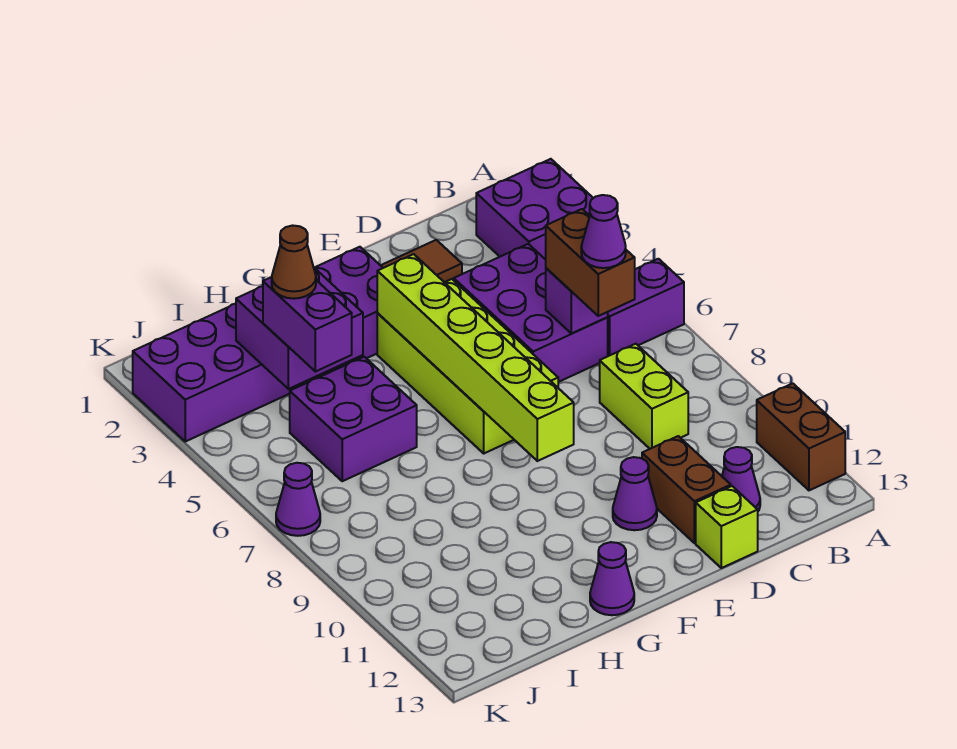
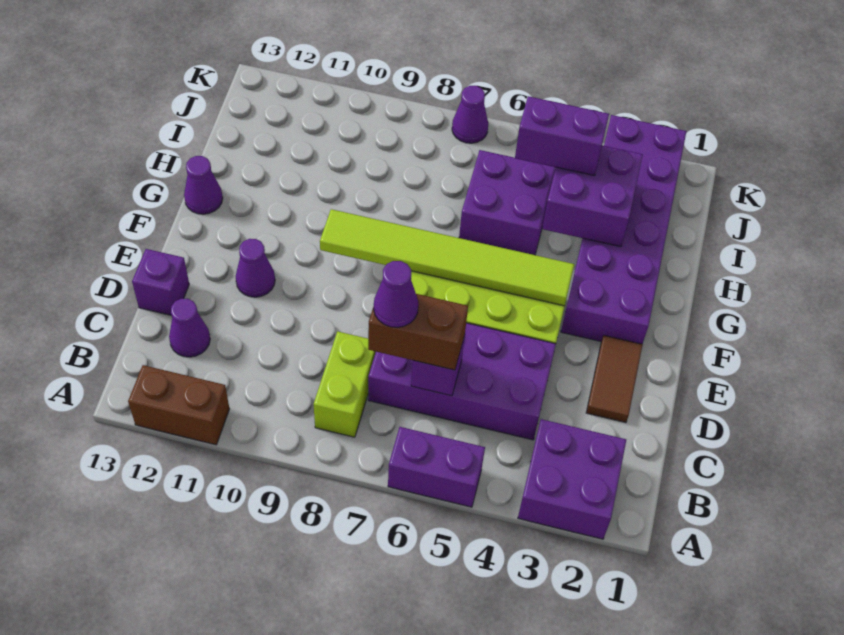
purple 1x2 brick [607,259,684,356] -> purple 1x2 brick turned to [388,427,485,507]
purple 2x3 brick [454,244,608,382] -> purple 2x4 brick [368,323,556,440]
lime 1x2 brick [600,344,688,449] -> lime 1x2 brick turned to [314,331,376,437]
brown 1x2 brick [642,436,731,543] -> none
lime 1x1 brick [696,486,758,568] -> purple 1x1 brick [132,249,189,315]
lime 1x6 brick [377,254,574,461] -> lime 1x6 tile [320,209,574,306]
brown 1x1 cone [272,225,316,299] -> none

